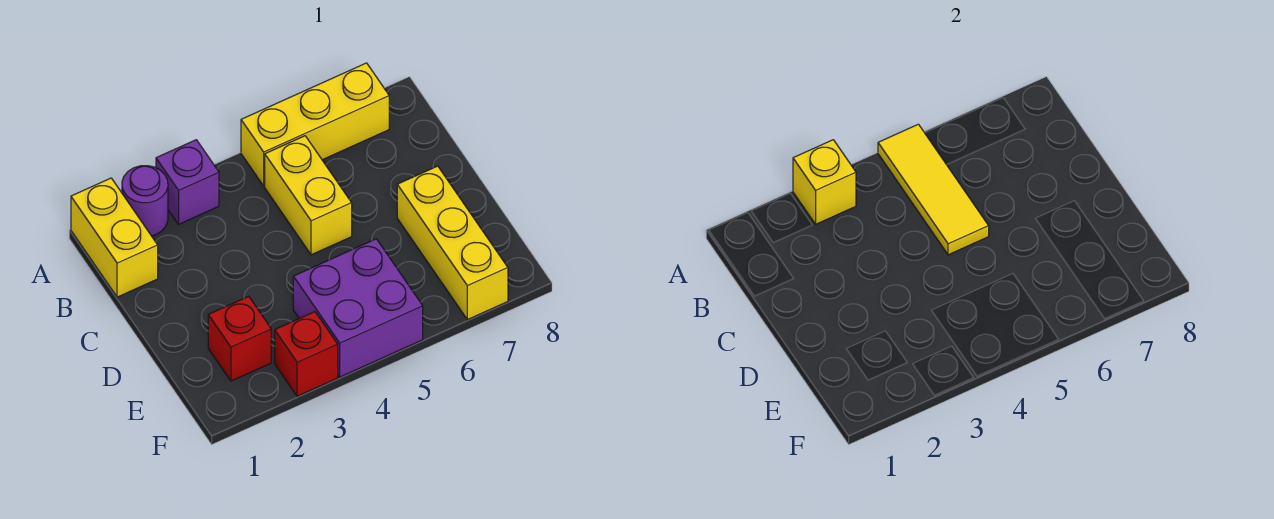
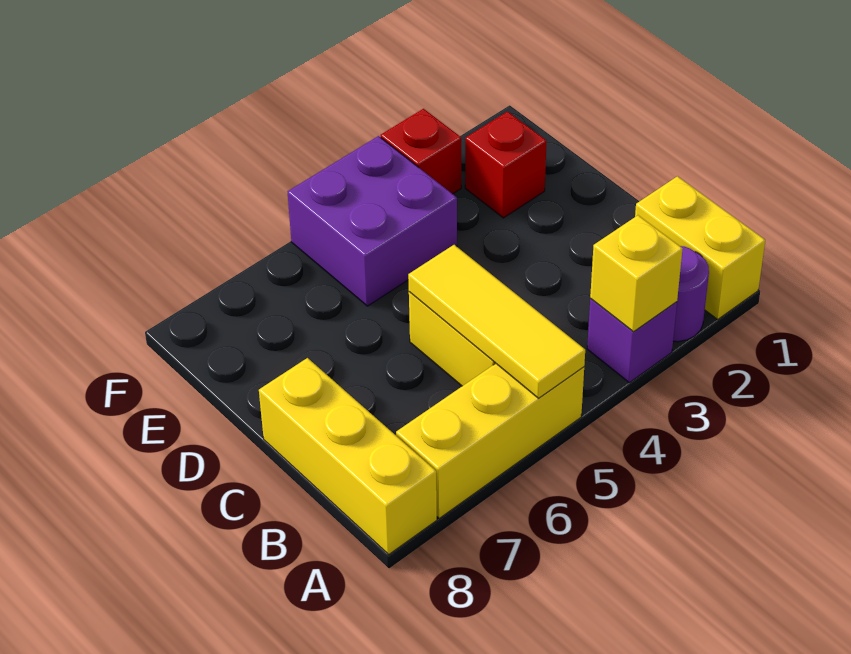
yellow 1x3 brick [397,166,508,320] -> yellow 1x3 brick moved to [259,358,437,554]

